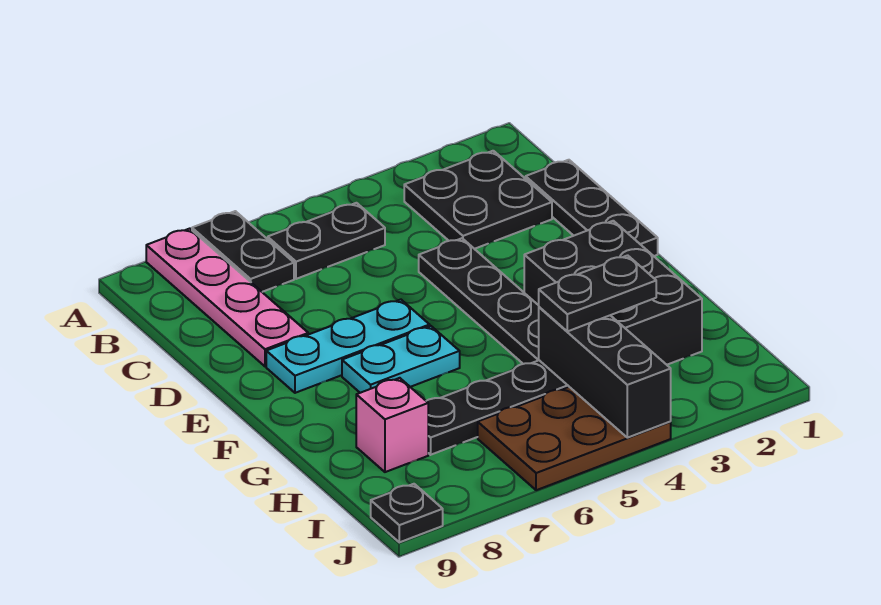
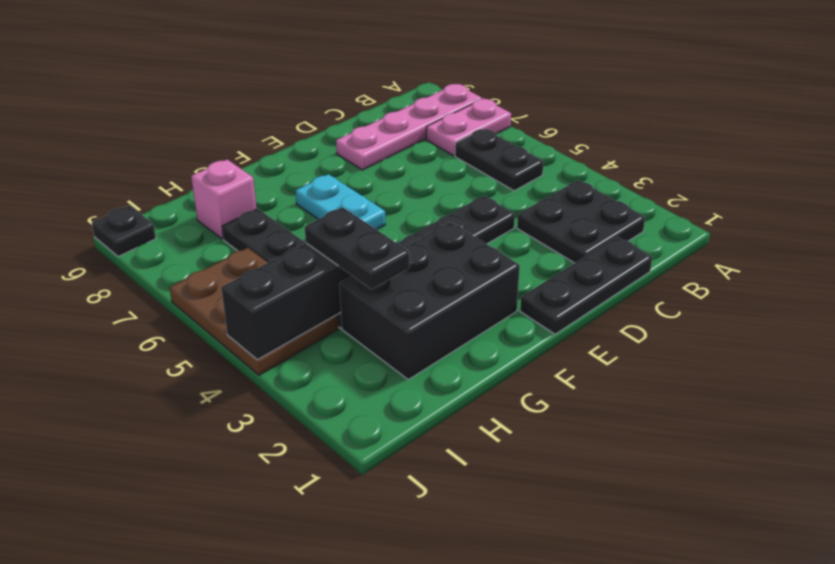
black 1x2 plate [192,211,294,292] -> pink 1x2 plate [426,99,511,156]
cyan 1x3 plate [266,300,430,393] -> none

